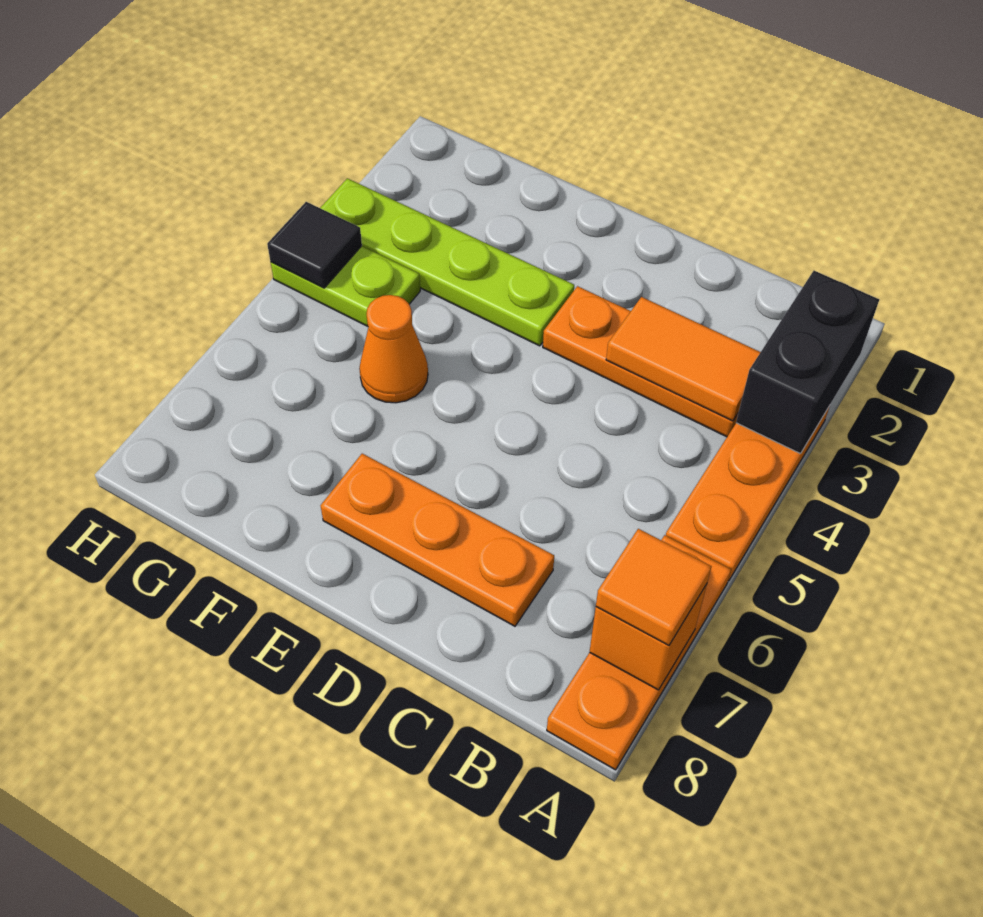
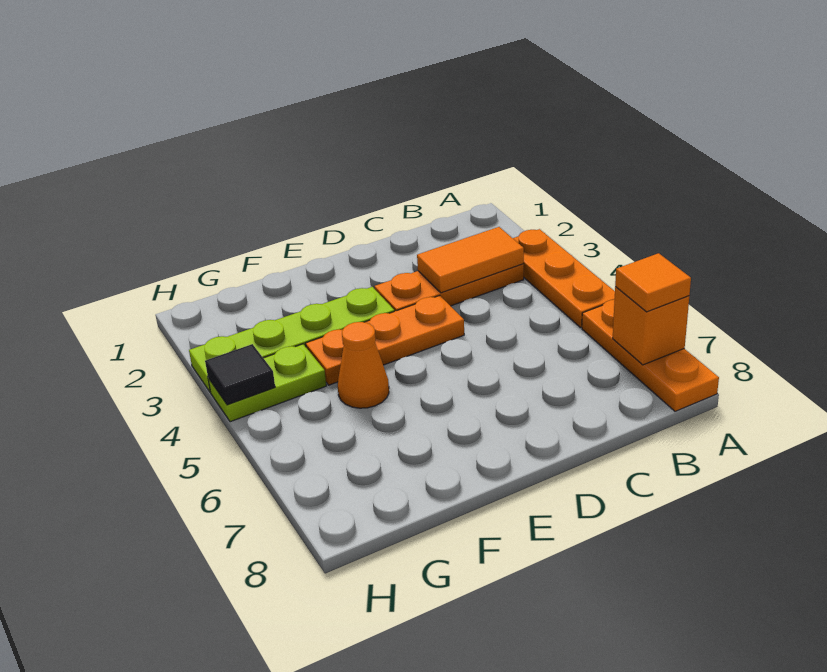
black 1x2 brick [736,271,879,454] -> none
orange 1x3 plate [321,454,554,626] -> orange 1x3 plate moved to [306,296,464,385]

